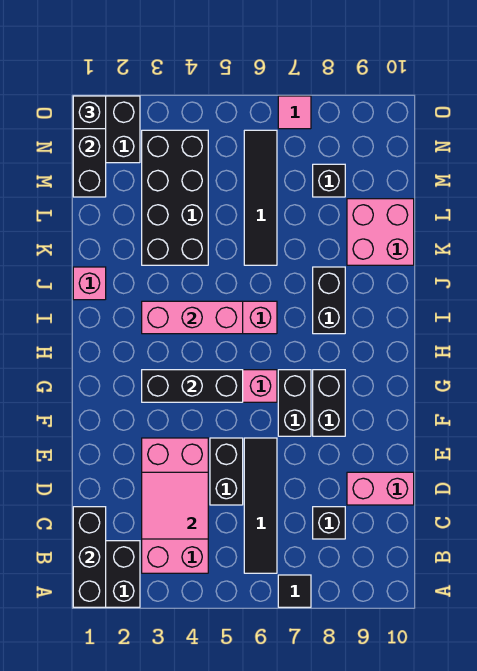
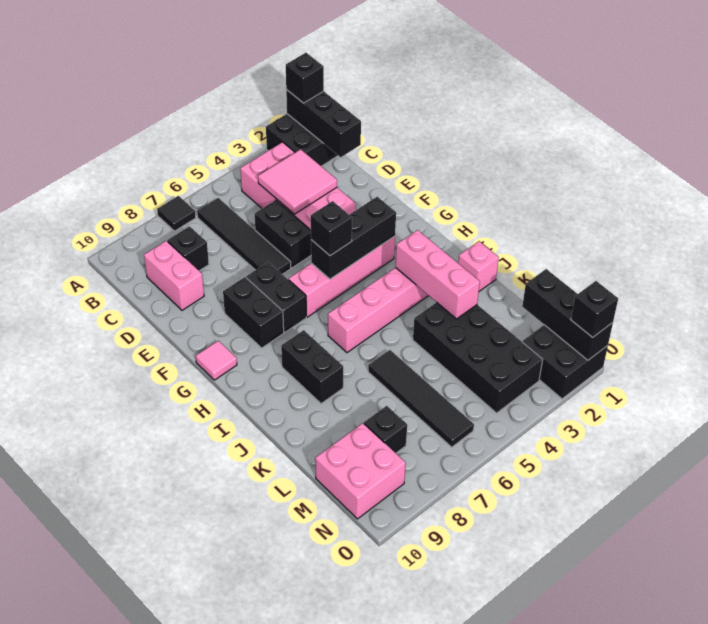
none -> black 1x1 brick [286,53,324,103]
pink 1x2 brick [347,472,414,505] -> pink 1x2 brick turned to [144,241,204,310]
none -> black 1x1 brick [311,201,352,256]
pink 1x3 brick [142,301,243,334] -> pink 1x3 brick turned to [395,230,480,319]
pink 2x2 brick [347,199,414,265] -> pink 2x2 brick moved to [315,423,406,519]
pink 1x1 tile [278,96,311,129] -> pink 1x1 tile moved to [196,341,237,380]

